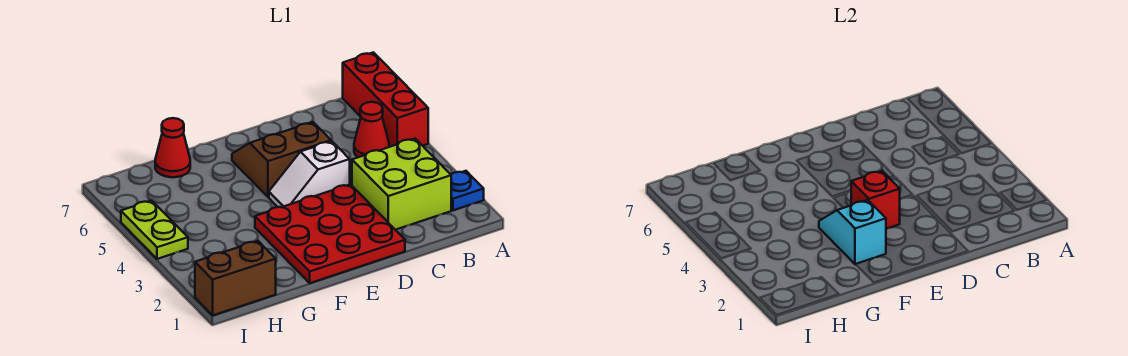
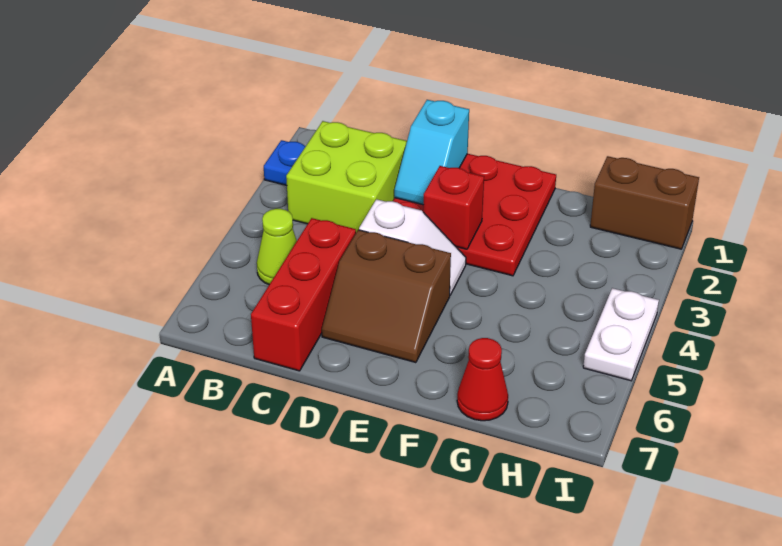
red 1x3 brick [343,52,428,147] -> red 1x3 brick moved to [251,218,356,371]
red 1x1 cone [354,102,389,157] -> lime 1x1 cone [257,209,297,285]
cyan 1x2 slope [819,200,886,264] -> cyan 1x2 slope moved to [394,100,469,205]
lime 1x2 plate [121,200,188,259] -> white 1x2 plate [583,288,659,381]

